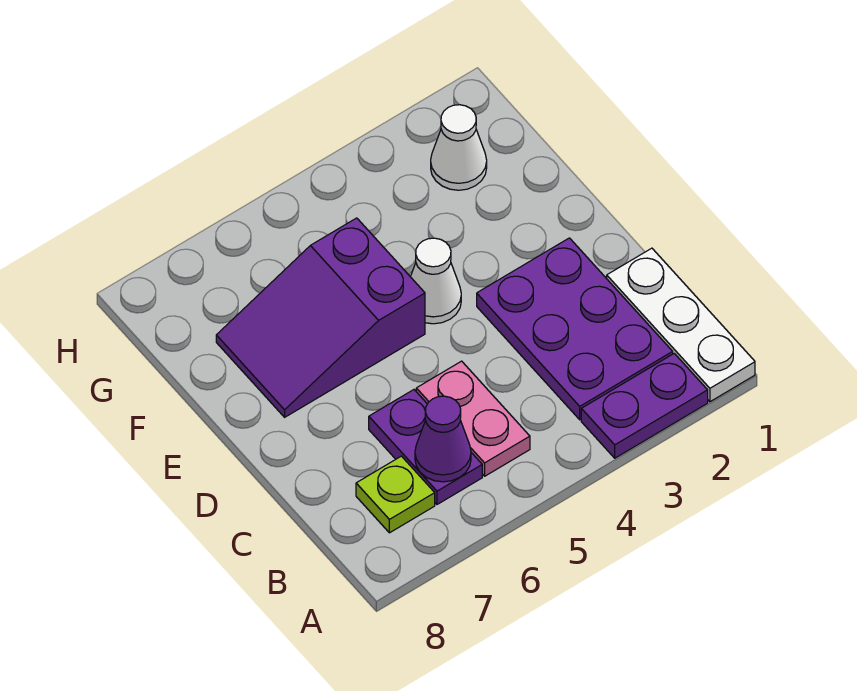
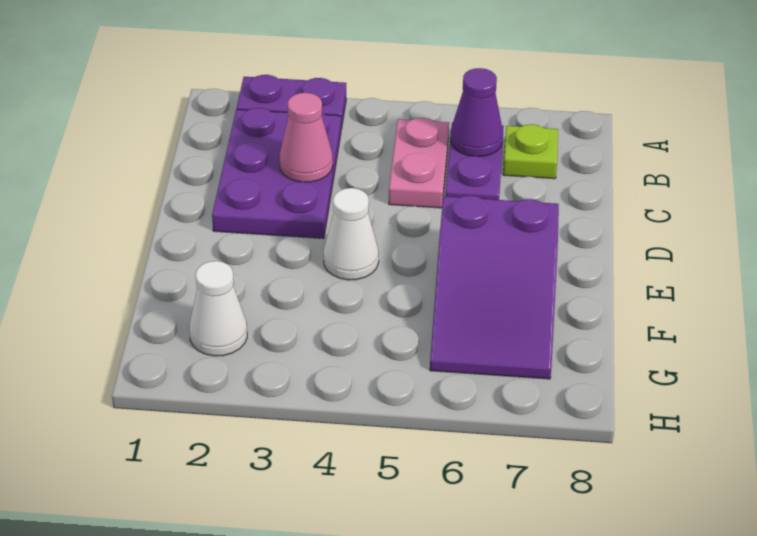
white 1x3 plate [607,248,755,402] -> none
none -> pink 1x1 cone [280,93,333,182]
purple 2x3 slope [216,218,425,417] -> purple 2x3 slope turned to [430,196,559,379]

